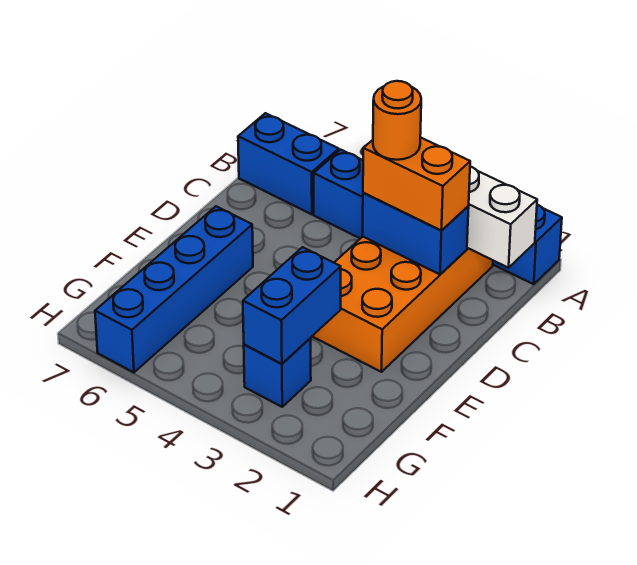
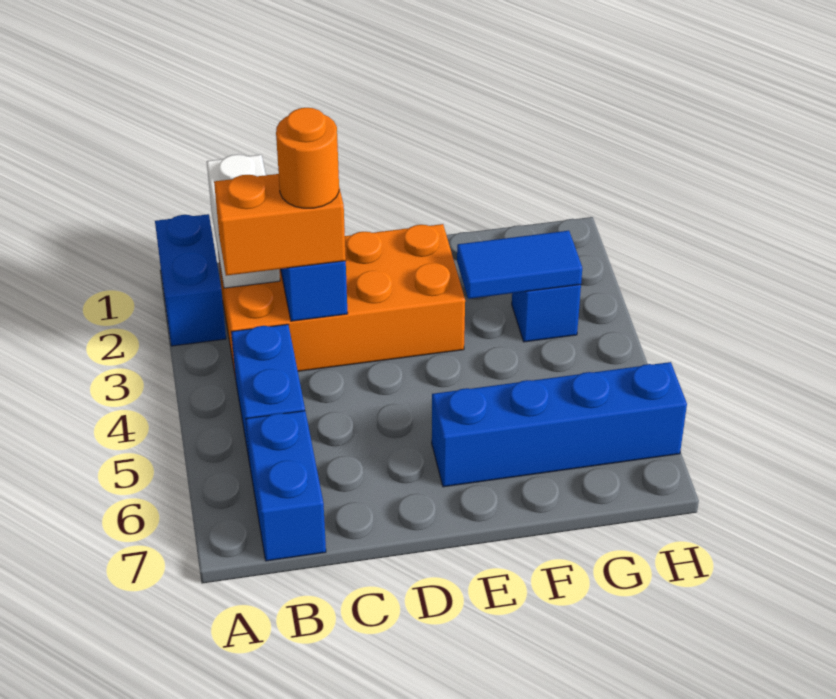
orange 1x2 brick [363,137,470,231] -> orange 1x2 brick turned to [214,174,346,276]
blue 1x2 brick [243,247,341,364] -> blue 1x2 tile [457,231,582,299]

